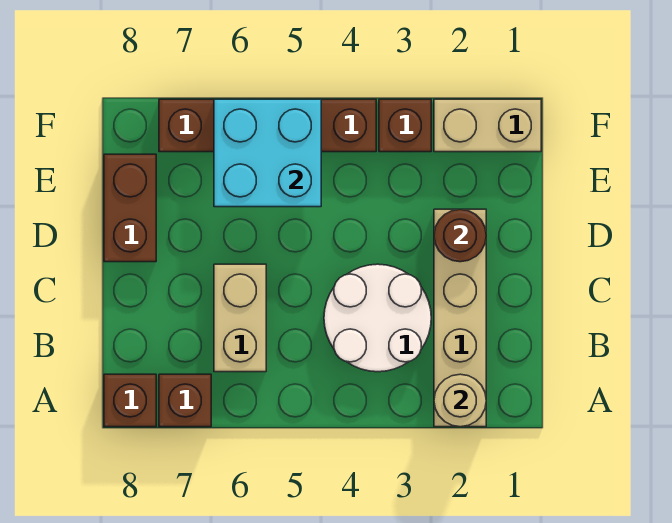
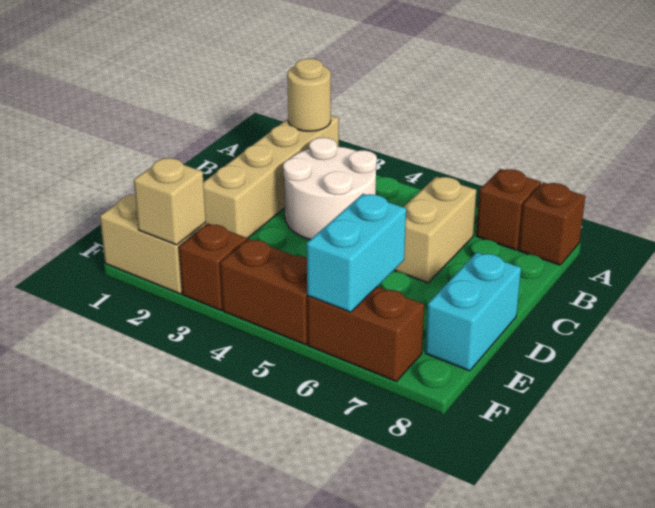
brown 1x1 round brick [434,209,486,262] -> none
brown 1x2 brick [104,154,156,262] -> cyan 1x2 brick [425,252,521,371]
cyan 2x2 brick [214,99,321,207] -> cyan 1x2 brick [307,194,406,312]
none -> tan 1x1 brick [134,158,206,245]

